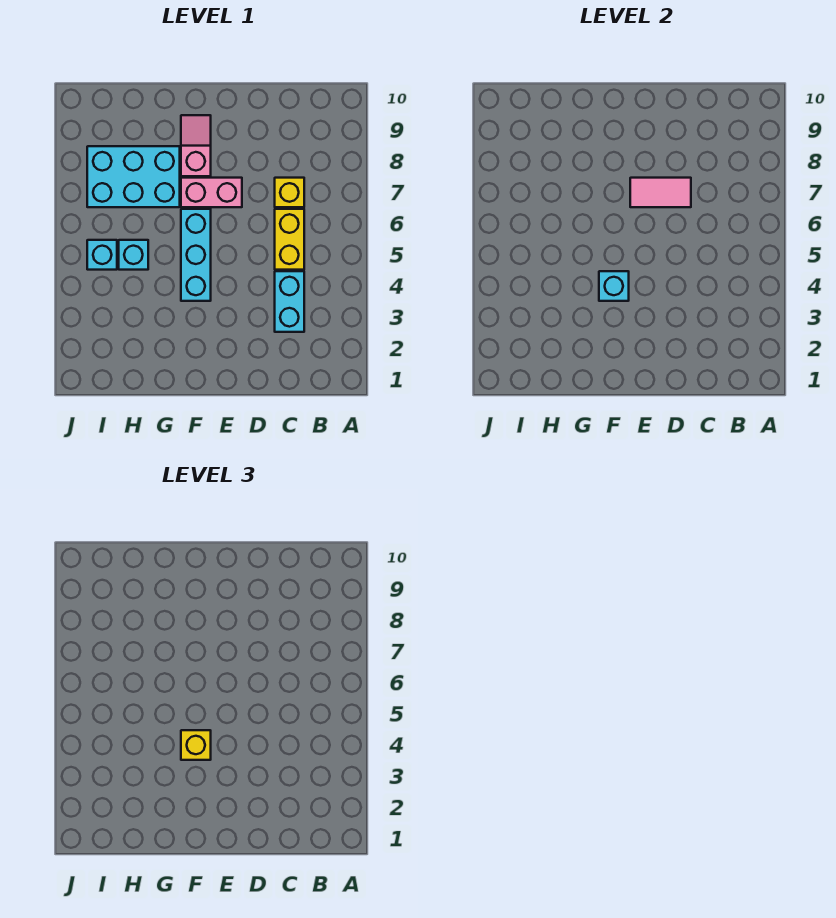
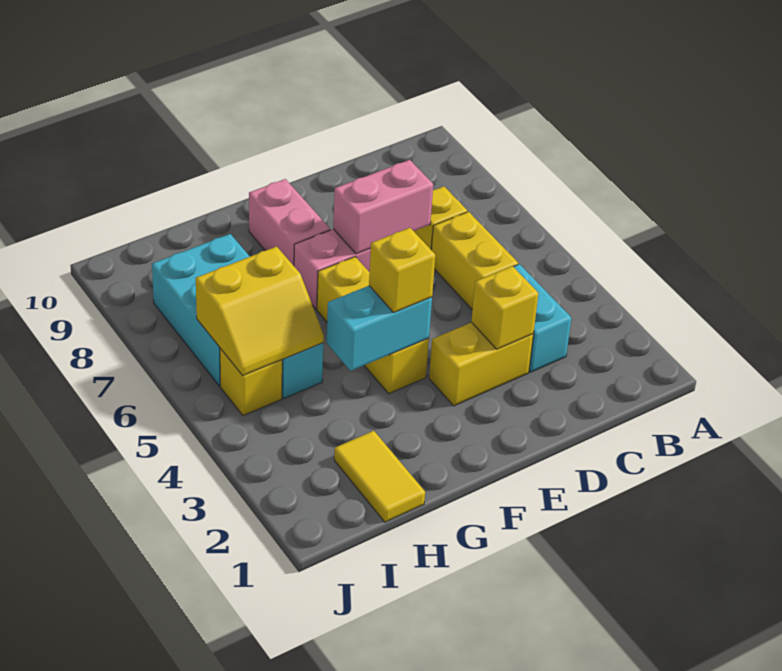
none -> yellow 1x2 brick [429,322,533,406]
none -> yellow 1x1 brick [471,266,539,349]
pink 1x2 tile [630,178,691,207] -> pink 1x2 brick [333,160,433,254]
cyan 1x3 brick [181,209,211,301] -> yellow 1x3 brick [317,257,429,393]
cyan 1x1 brick [599,271,629,301] -> cyan 1x2 brick [327,286,432,371]
pink 1x2 slope [181,115,211,176] -> pink 1x2 brick [249,179,330,266]
cyan 2x3 brick [87,146,180,207] -> cyan 2x3 brick turned to [152,234,250,386]
none -> yellow 1x2 tile [334,431,425,522]
none -> yellow 2x2 slope [196,246,324,376]
cyan 1x1 brick [87,240,117,270] -> yellow 1x1 brick [220,348,282,415]

